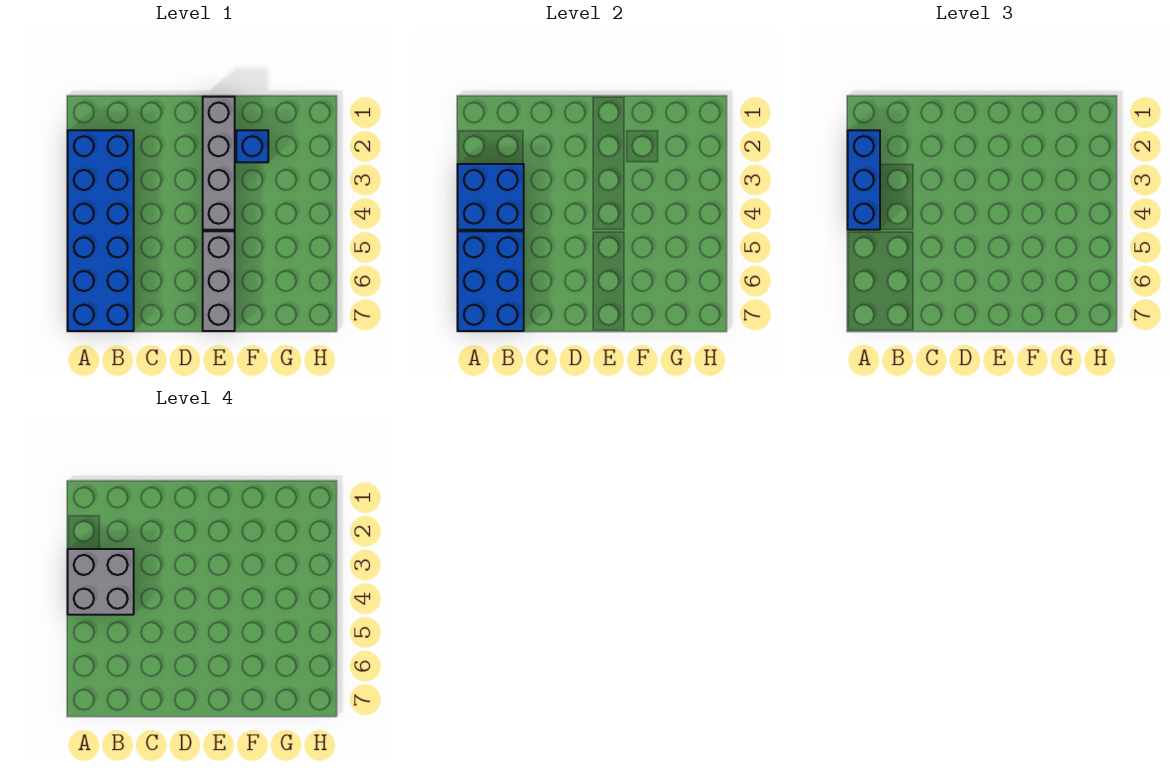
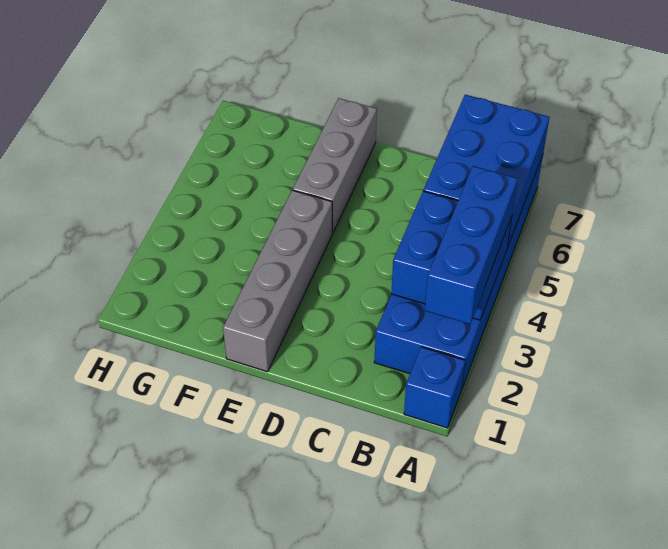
grey 2x2 brick [68,549,134,615] -> none
blue 1x1 brick [236,130,268,162] -> blue 1x1 brick moved to [404,347,465,428]

